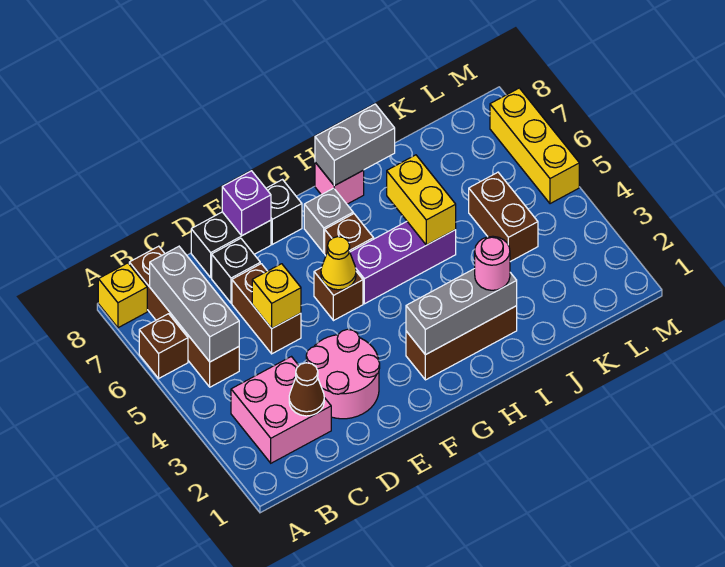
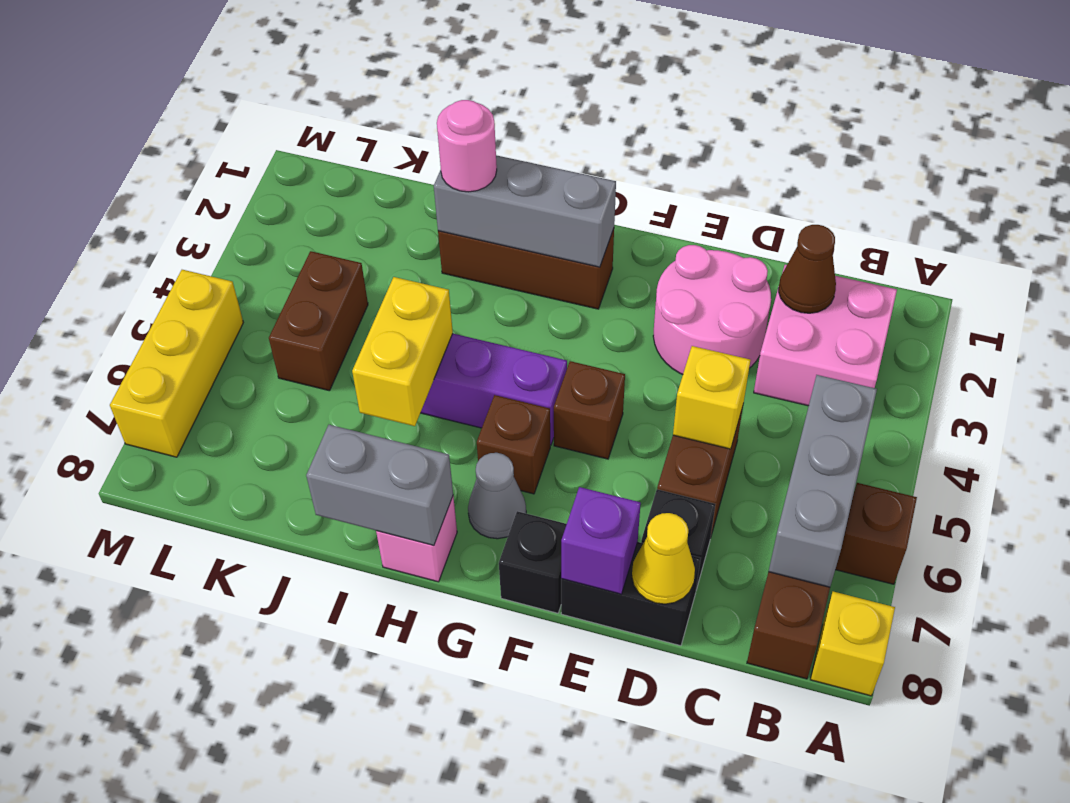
yellow 1x1 cone [321,237,356,290] -> yellow 1x1 cone moved to [632,513,695,604]
grey 1x1 brick [304,188,353,253] -> grey 1x1 cone [468,453,526,539]

